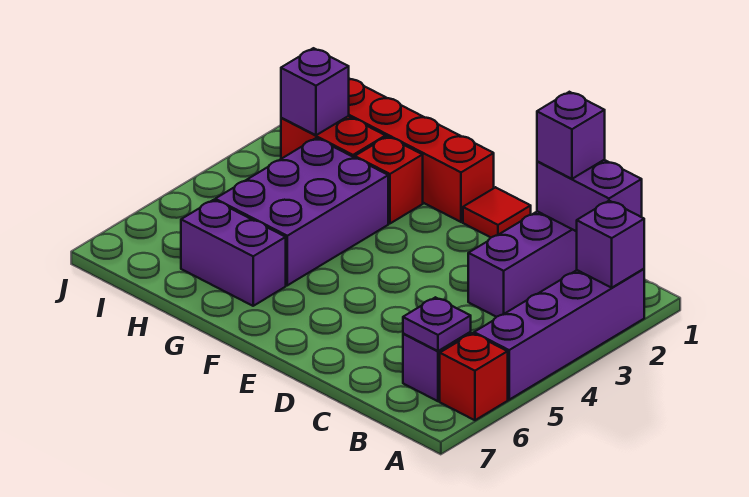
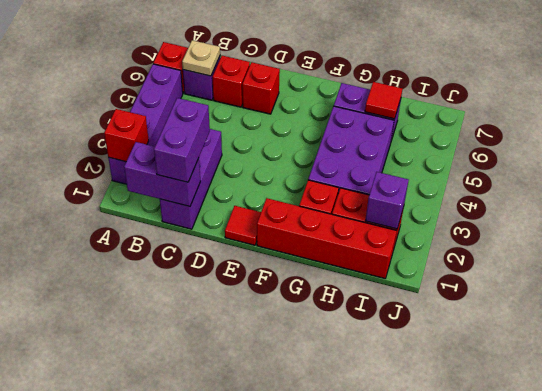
purple 1x1 brick [577,201,644,288] -> red 1x1 brick [104,109,149,162]
purple 1x1 plate [403,297,471,351] -> tan 1x1 plate [182,40,220,76]
purple 1x1 brick [537,92,605,179] -> purple 1x2 brick [154,98,210,182]
none -> red 1x1 brick [213,56,250,107]
none -> red 1x1 brick [242,62,280,114]
none -> red 1x1 tile [365,82,402,119]

